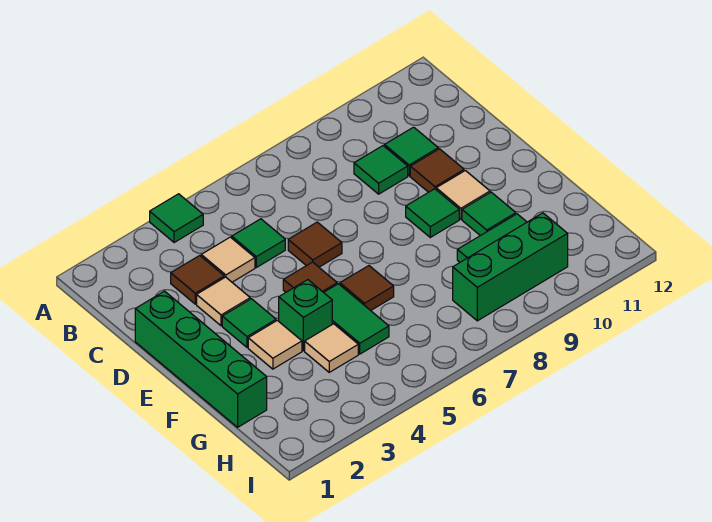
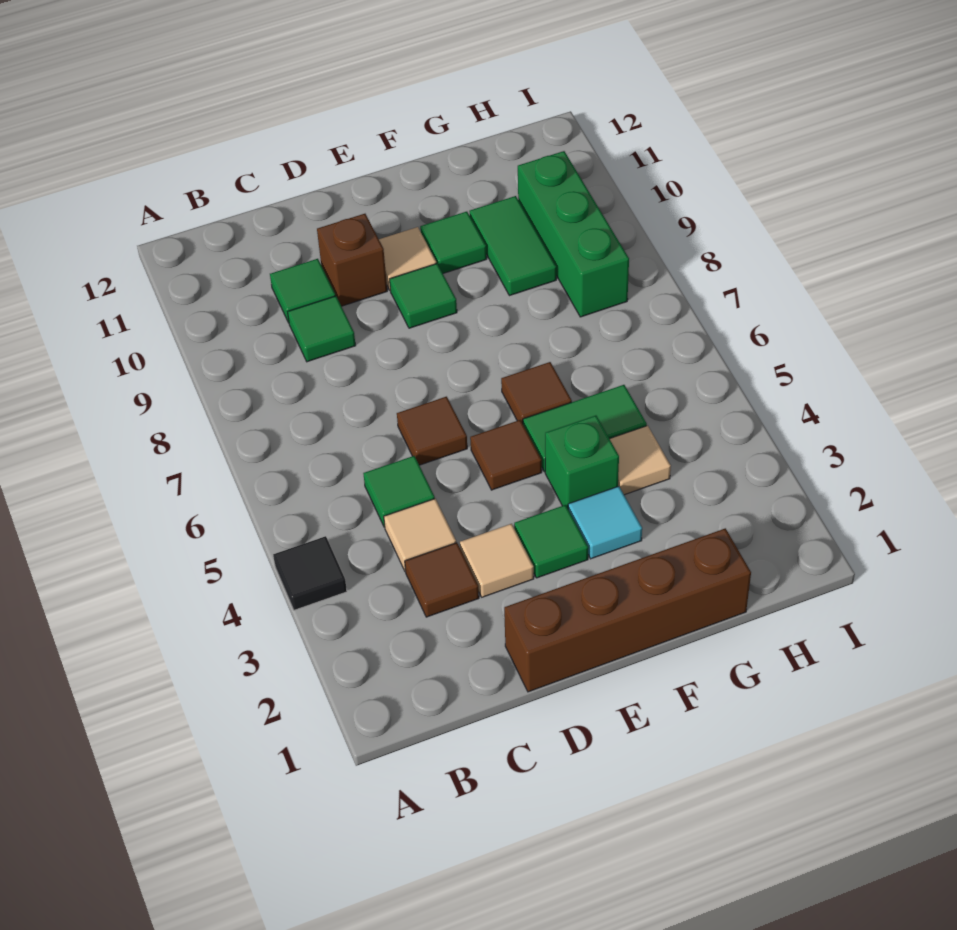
green 1x1 tile [150,194,203,243] -> black 1x1 tile [273,536,347,610]
green 1x4 brick [135,291,267,427] -> brown 1x4 brick [504,528,751,692]
brown 1x1 tile [410,149,464,192] -> brown 1x1 brick [317,214,387,306]
tan 1x1 tile [248,320,302,369] -> cyan 1x1 tile [568,486,642,559]

